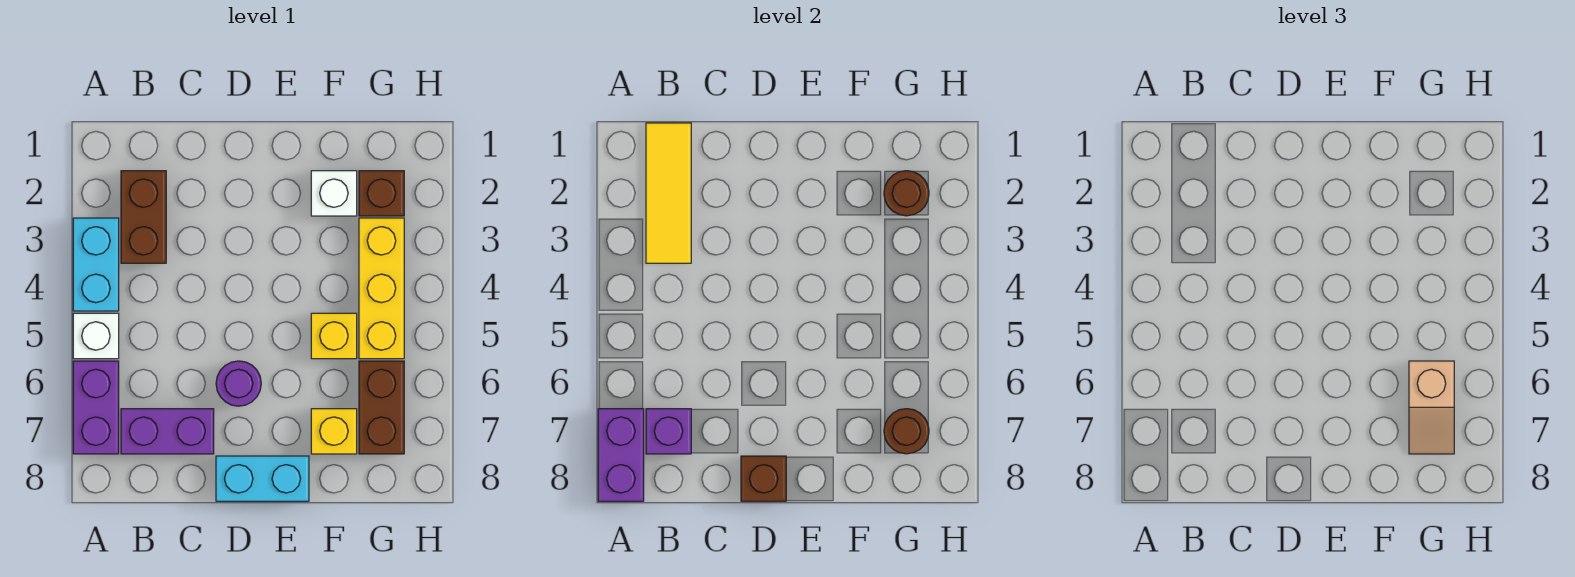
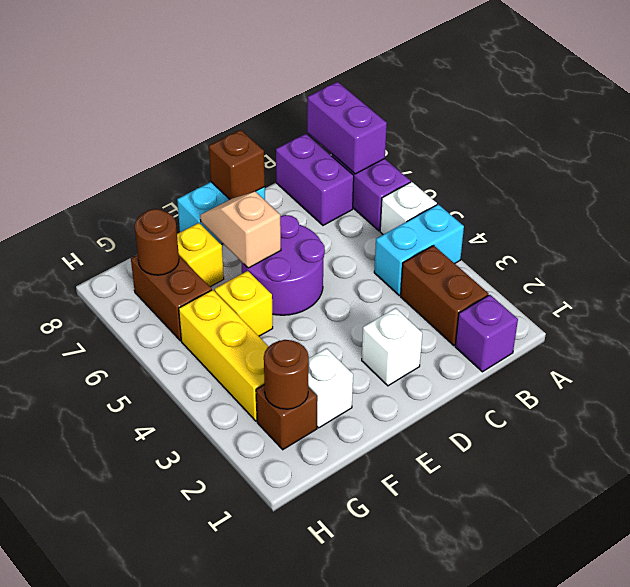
cyan 1x2 brick [73,218,119,311] -> cyan 1x2 brick turned to [374,204,464,295]
yellow 1x3 tile [646,123,691,263] -> none
purple 1x2 brick [121,409,214,454] -> purple 1x2 brick turned to [276,134,354,225]
purple 1x1 brick [646,409,691,454] -> purple 1x1 brick moved to [455,295,518,372]
none -> white 1x1 brick [362,308,422,386]
purple 1x1 round brick [216,361,261,406] -> purple 2x2 round brick [241,215,325,315]
tan 1x2 slope [1409,361,1454,454] -> tan 1x2 slope moved to [200,192,281,268]

